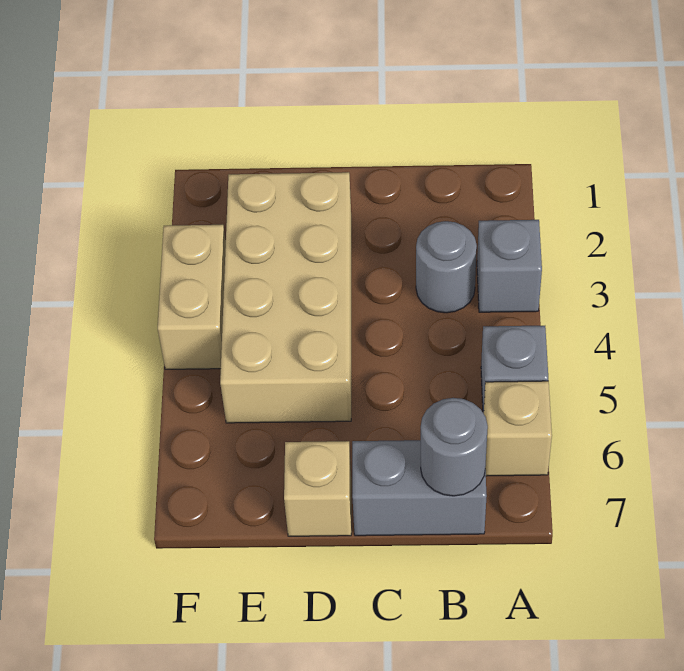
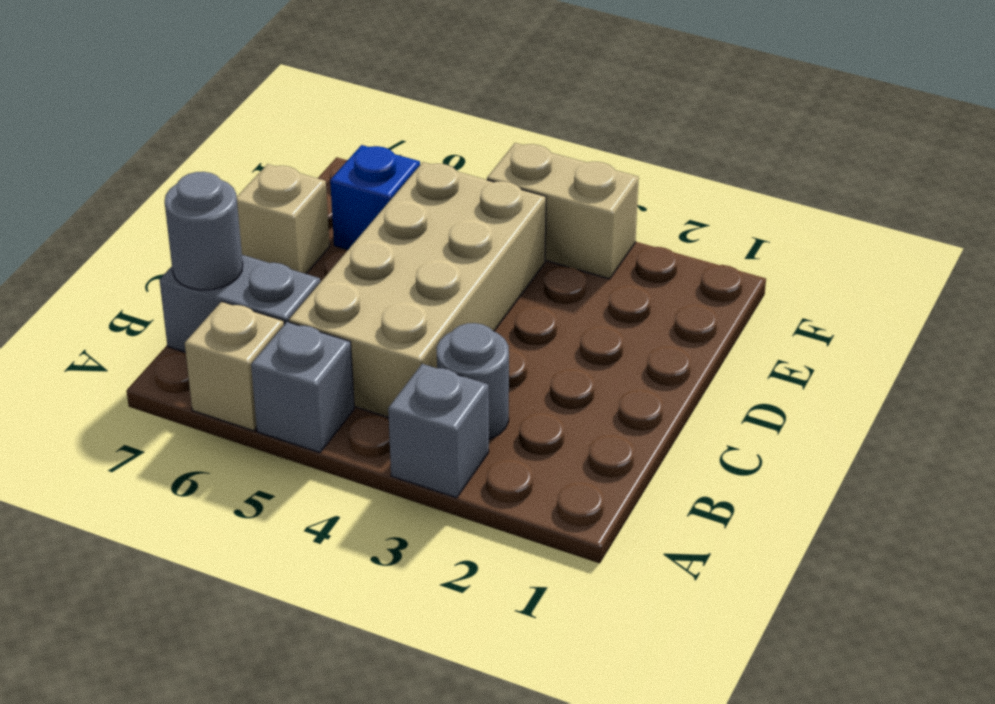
grey 1x2 brick [352,440,487,536] -> grey 1x2 brick turned to [160,255,320,352]
tan 2x4 brick [220,172,351,423] -> tan 2x4 brick turned to [289,162,546,418]
none -> blue 1x1 brick [330,145,420,250]

